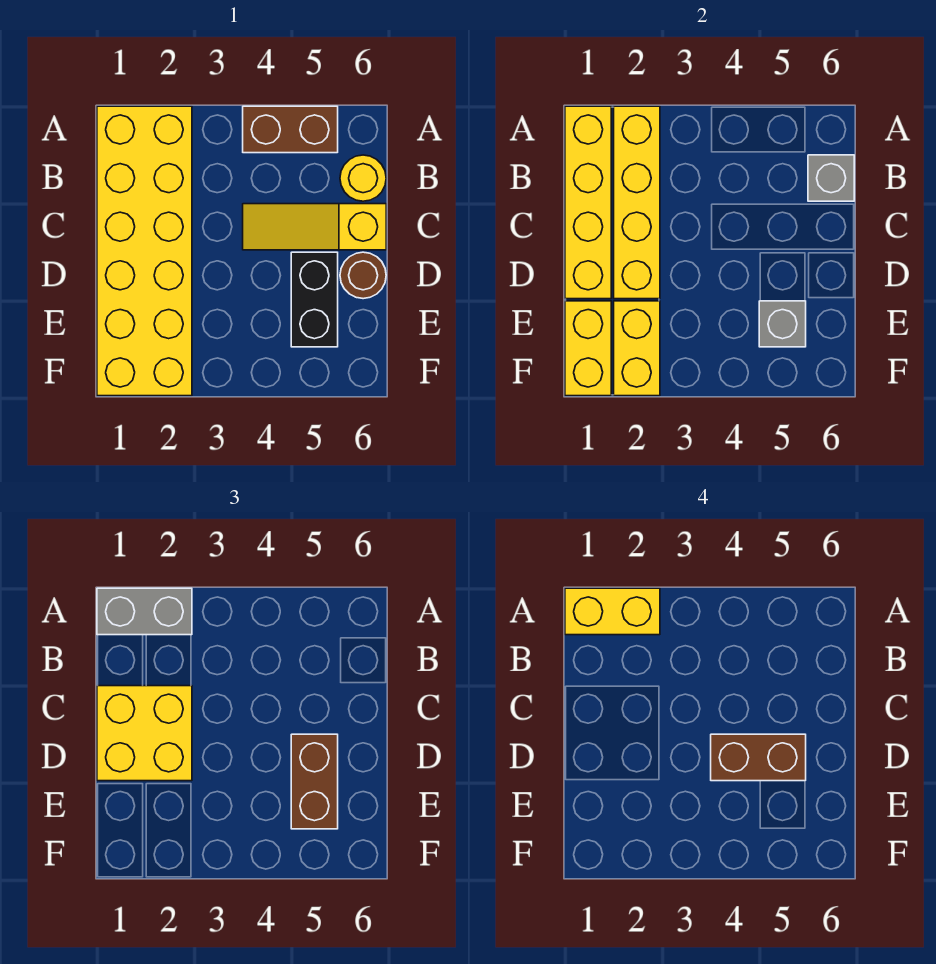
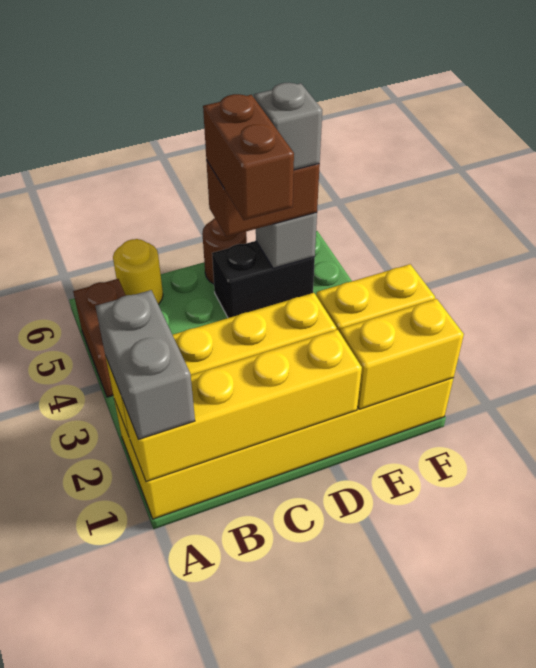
yellow 1x2 brick [565,588,660,635] -> none
grey 1x1 brick [808,155,854,201] -> grey 1x1 brick moved to [254,83,322,170]
yellow 2x2 brick [97,686,192,781] -> none
yellow 1x3 slope [243,204,386,250] -> none

